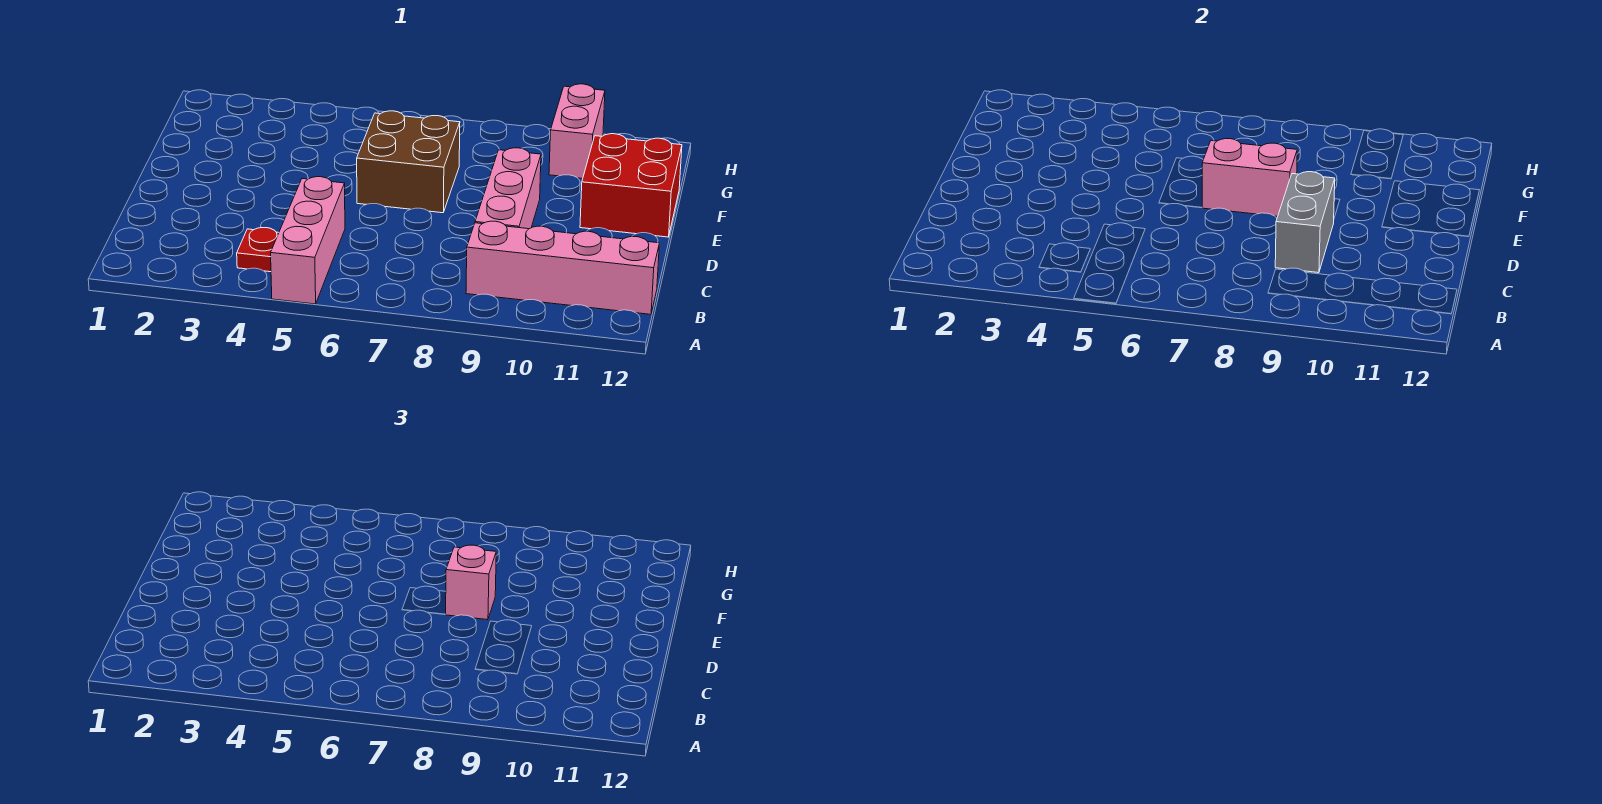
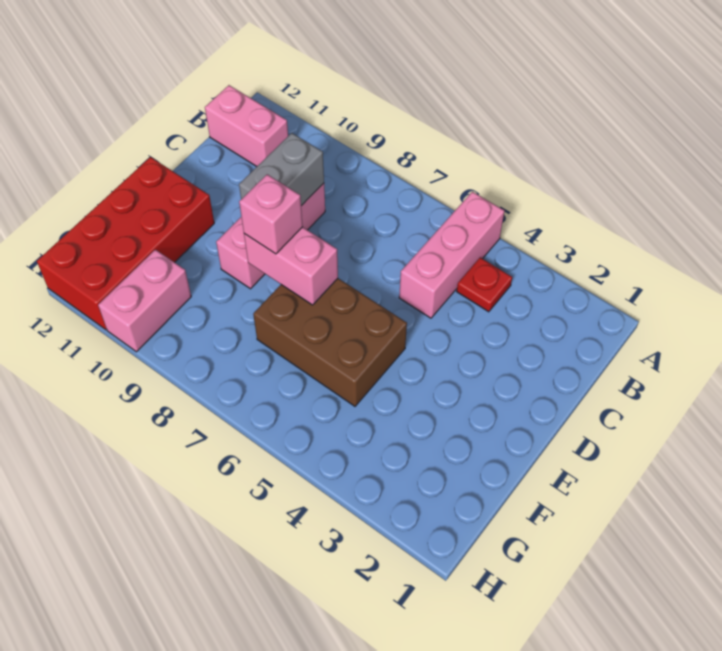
pink 1x4 brick [466,221,659,314] -> pink 1x2 brick [205,85,288,166]
brown 2x2 brick [357,111,460,213] -> brown 2x3 brick [253,278,407,406]
red 2x2 brick [580,134,682,237] -> red 2x4 brick [37,157,214,330]

